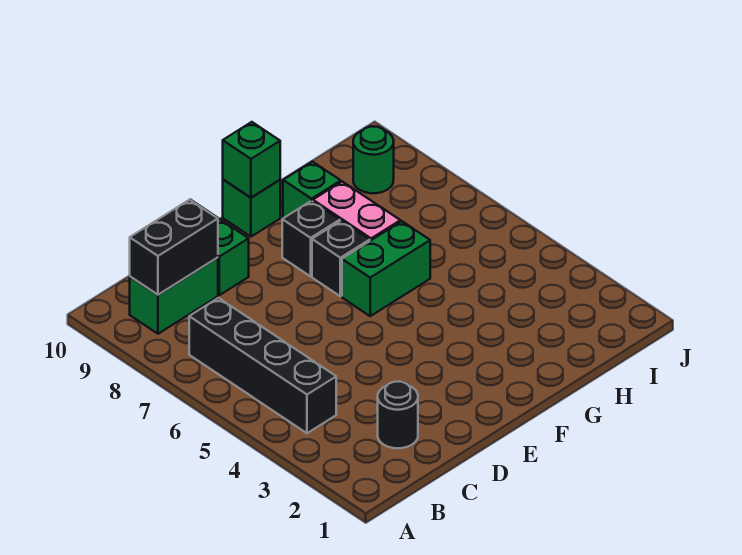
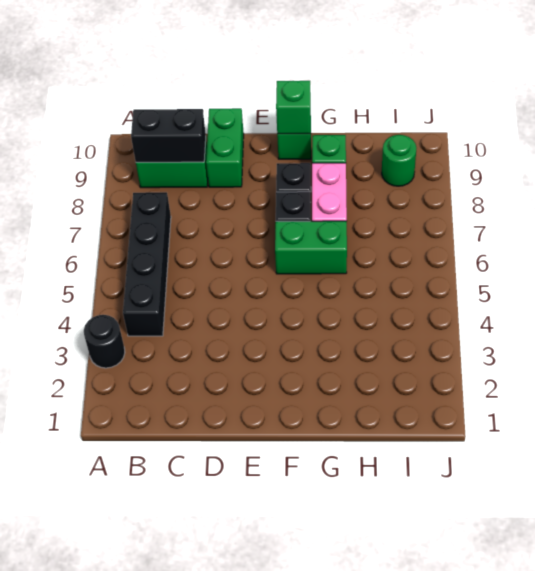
black 1x1 round brick [378,382,418,448] -> black 1x1 round brick moved to [84,315,125,368]

